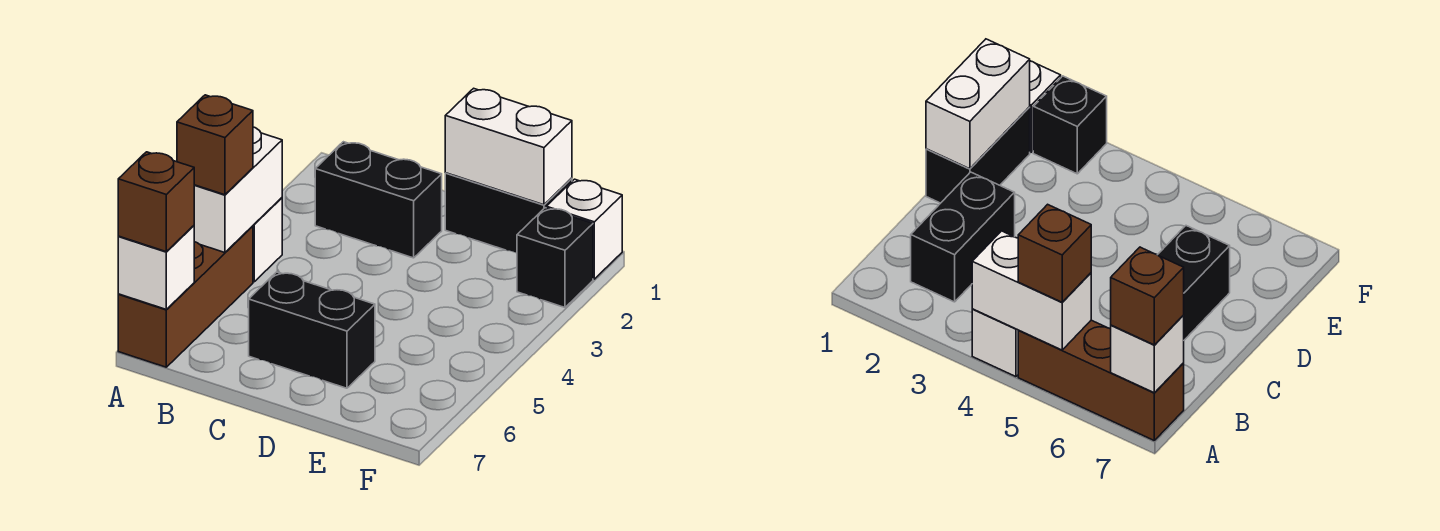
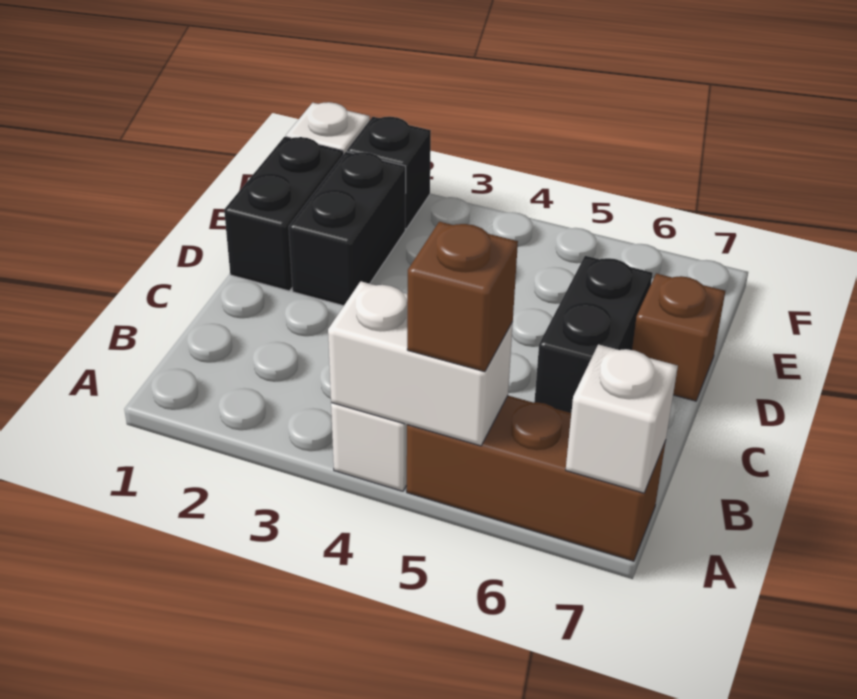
brown 1x1 brick [118,152,194,252] -> brown 1x1 brick moved to [632,273,725,401]
black 1x2 brick [315,142,442,258] -> black 1x2 brick moved to [289,152,406,306]
white 1x2 brick [445,88,572,205] -> none

